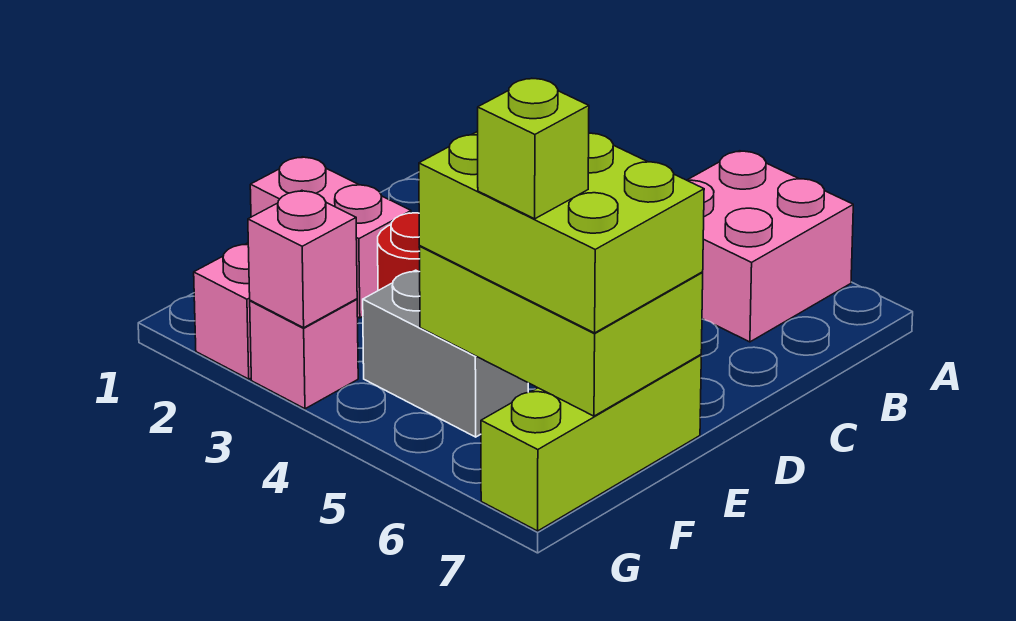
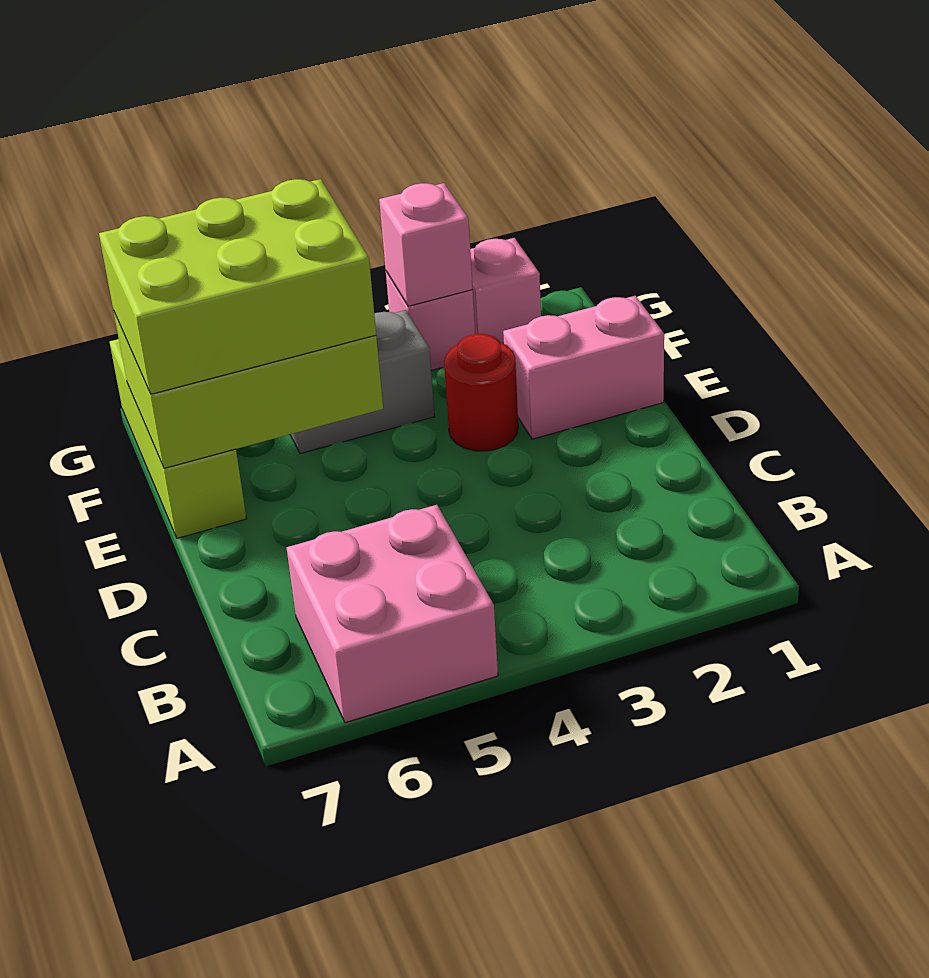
lime 1x1 brick [478,78,589,219] -> none

